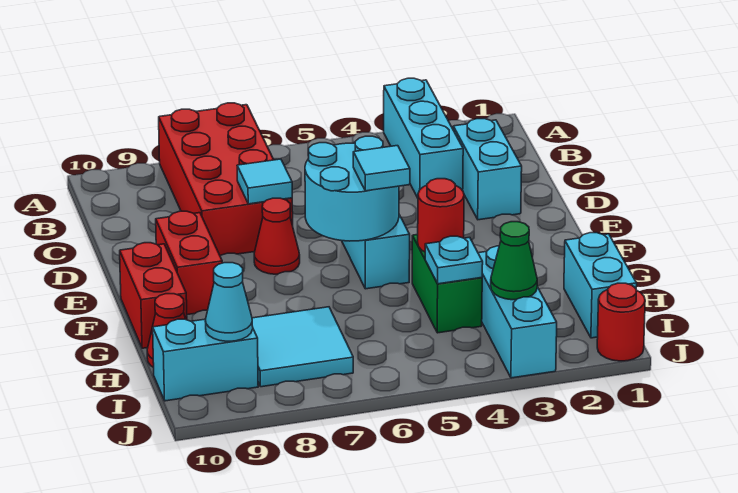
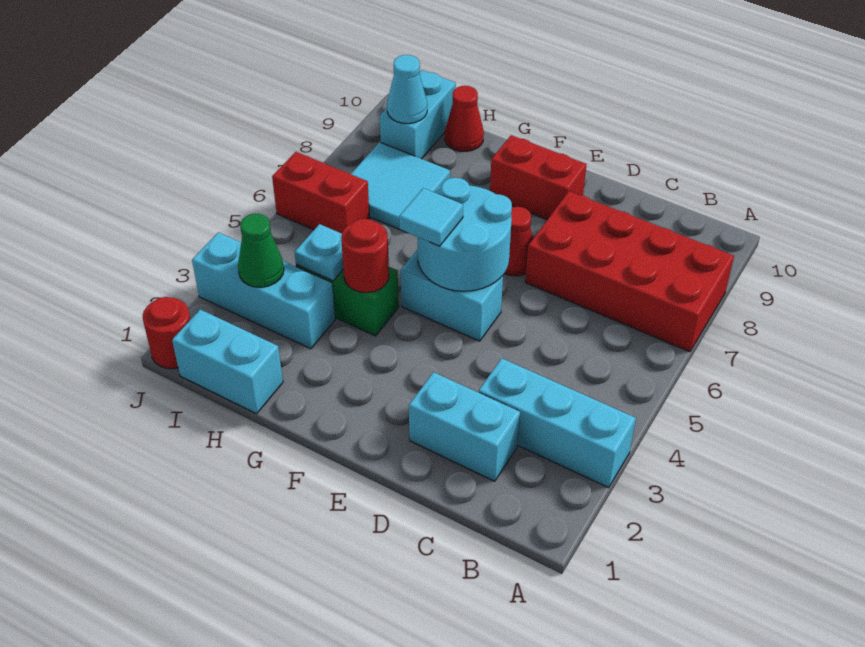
cyan 1x1 tile [237,159,292,204] -> none
red 1x2 brick [120,243,187,348] -> red 1x2 brick moved to [272,152,370,233]

